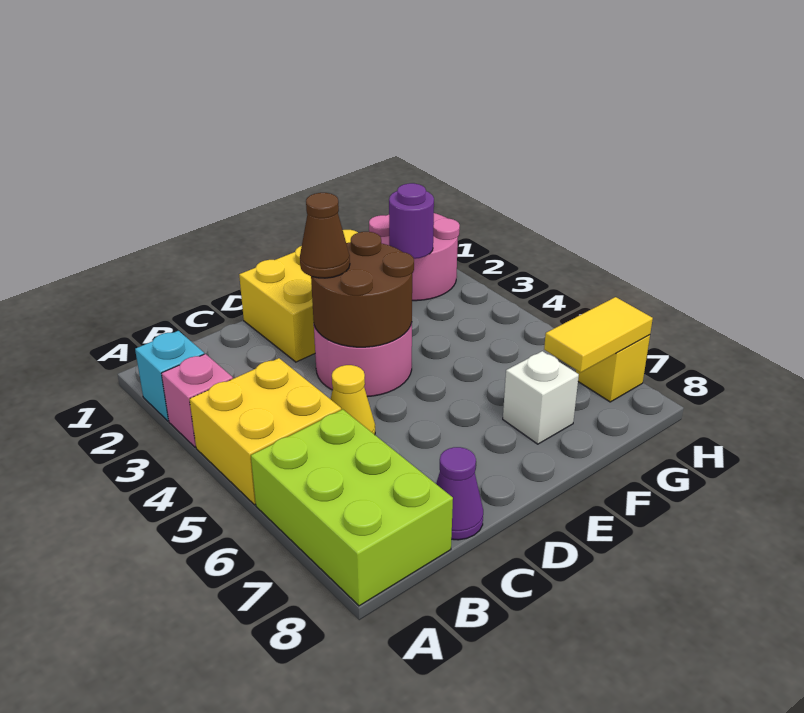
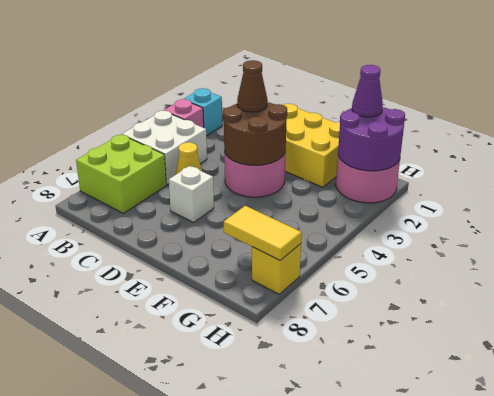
yellow 2x2 brick [189,358,341,505] -> white 2x2 brick [122,111,207,185]
lime 2x3 brick [251,409,453,606] -> lime 2x2 brick [76,135,167,213]
purple 1x1 cone [436,447,483,540] -> purple 1x1 cone moved to [352,65,383,117]
white 1x1 brick [503,351,579,444] -> white 1x1 brick moved to [169,166,214,222]
purple 1x1 round brick [389,183,434,259] -> purple 2x2 round brick [338,107,405,171]

